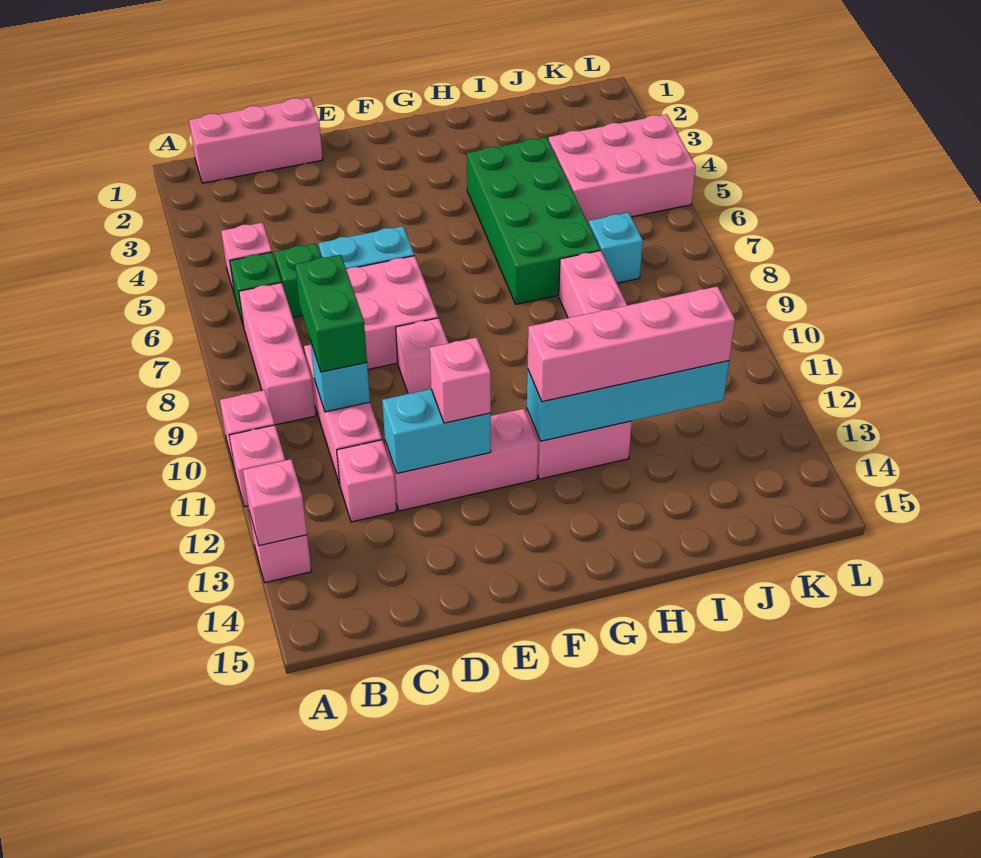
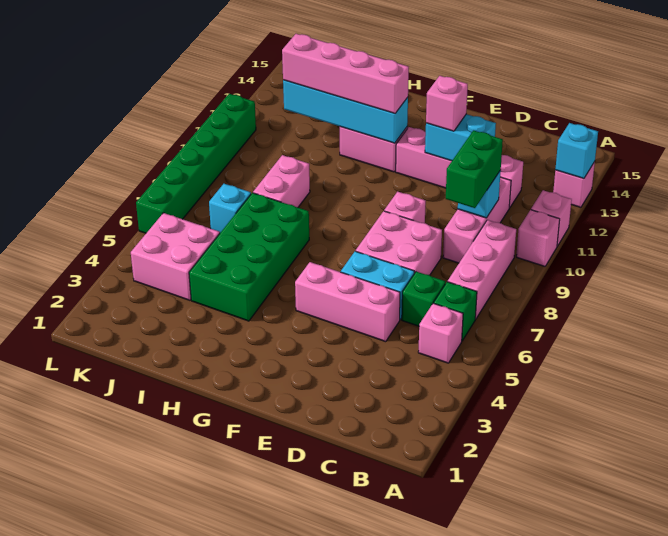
pink 1x1 brick [243,459,307,546] -> cyan 1x1 brick [555,123,598,179]
pink 1x3 brick [189,98,323,183] -> pink 1x3 brick moved to [295,262,400,342]
pink 2x3 brick [549,114,696,224] -> pink 2x2 brick [131,213,220,300]
none -> green 1x6 brick [136,94,256,233]

